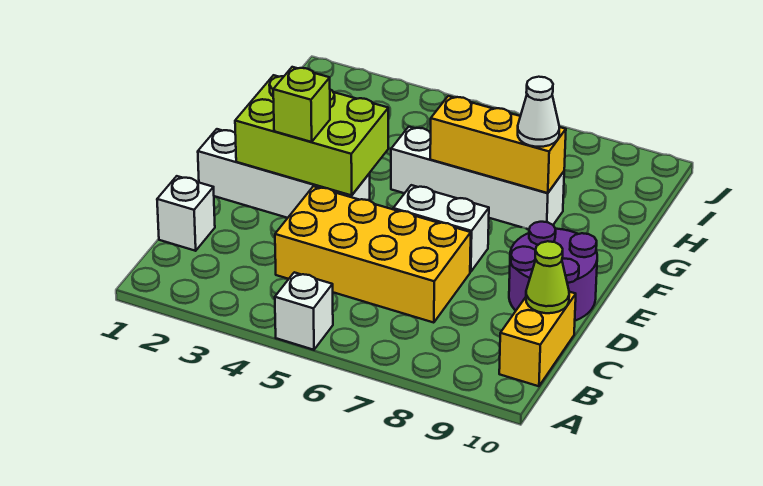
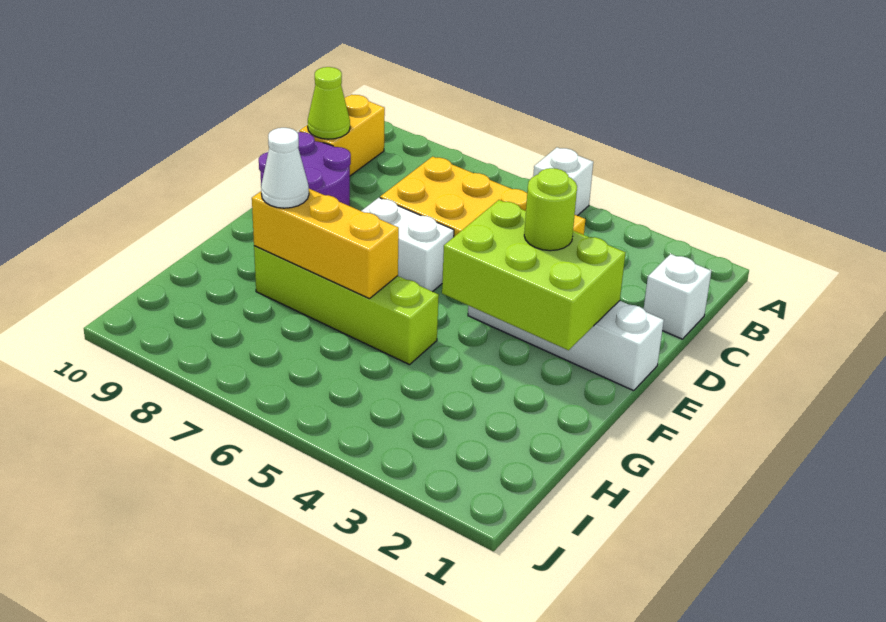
lime 1x1 brick [273,67,330,142] -> lime 1x1 round brick [524,168,577,251]
white 1x4 brick [391,127,564,229] -> lime 1x4 brick [254,246,439,365]

